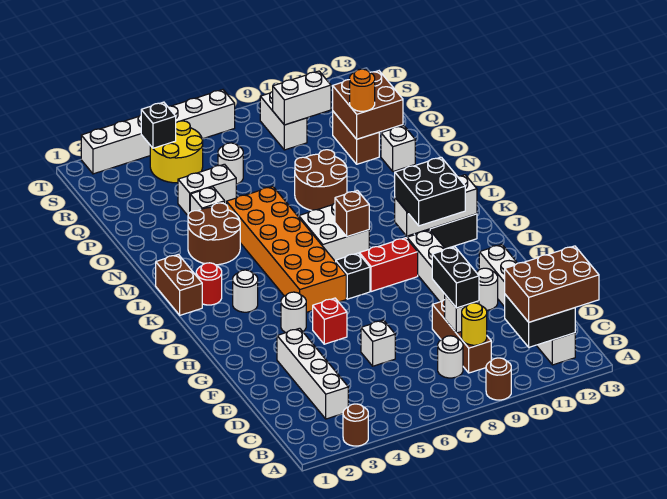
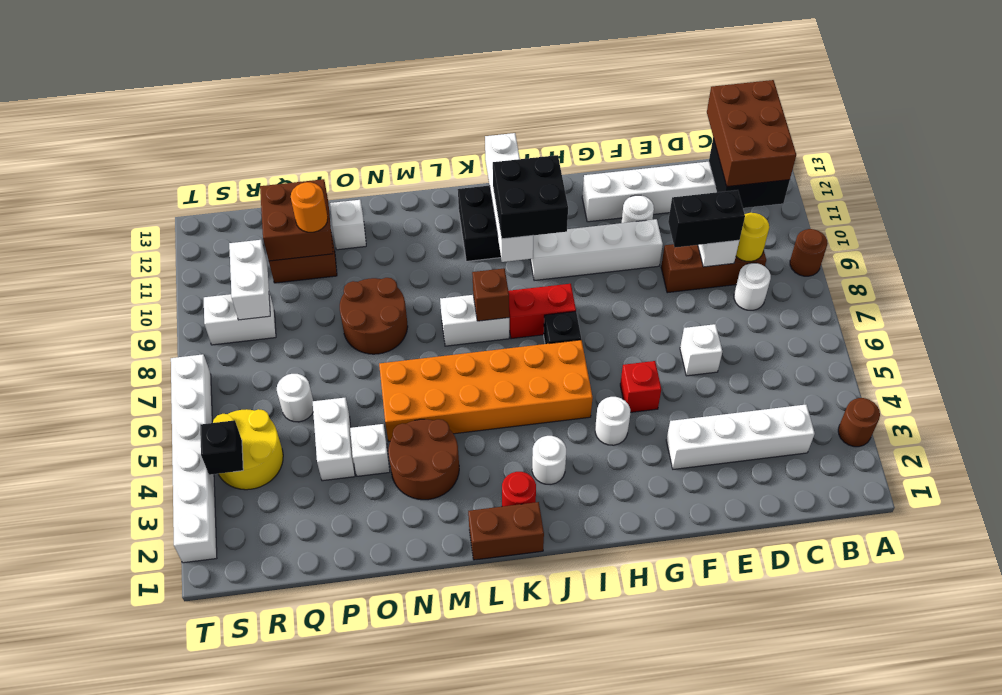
red 1x2 brick [359,238,418,292] -> red 1x2 brick turned to [509,284,576,339]
white 1x3 brick [395,175,477,236] -> white 1x4 brick [485,133,533,262]
white 2x2 brick [298,203,369,262] -> white 1x2 brick [440,295,509,346]

